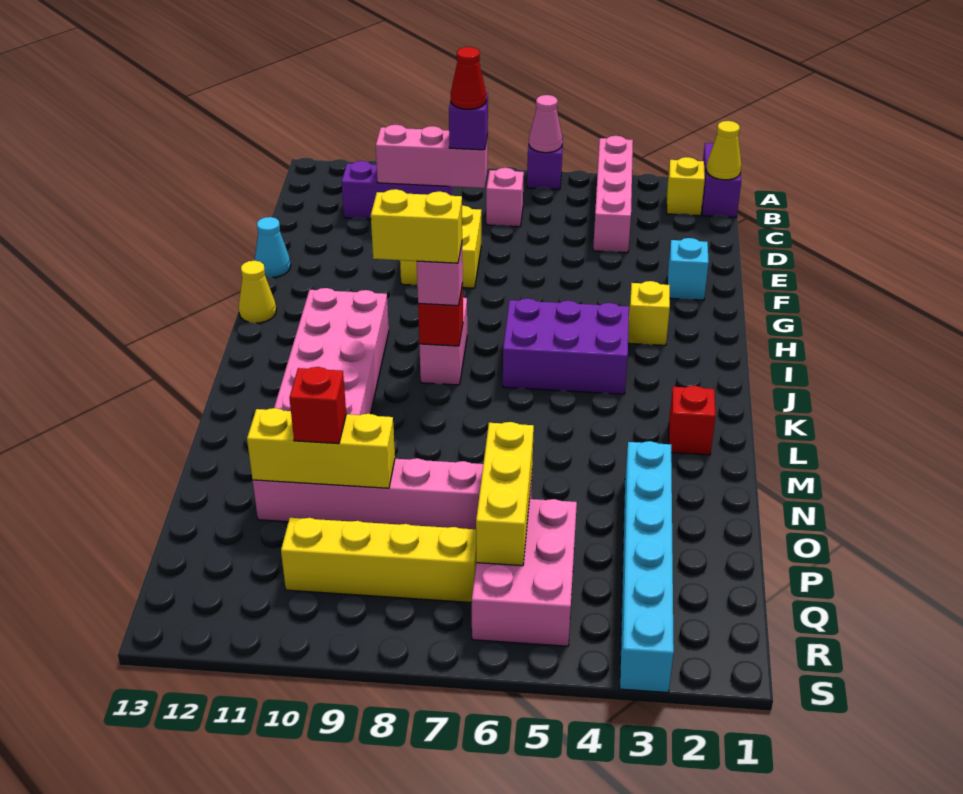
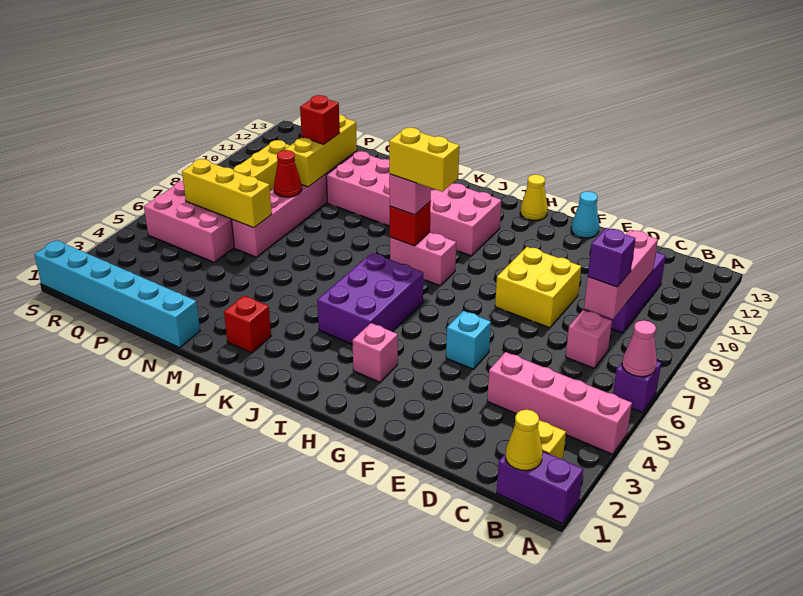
red 1x1 cone [451,47,486,109] -> red 1x1 cone moved to [274,150,302,197]
cyan 1x1 brick [667,238,709,300] -> cyan 1x1 brick moved to [446,311,491,369]
yellow 1x1 brick [628,281,670,345] -> pink 1x1 brick [352,323,398,382]
yellow 1x2 brick [371,189,462,263] -> yellow 1x2 brick turned to [389,128,459,192]
cyan 1x6 brick [620,441,674,693] -> cyan 1x6 brick moved to [34,240,200,347]

